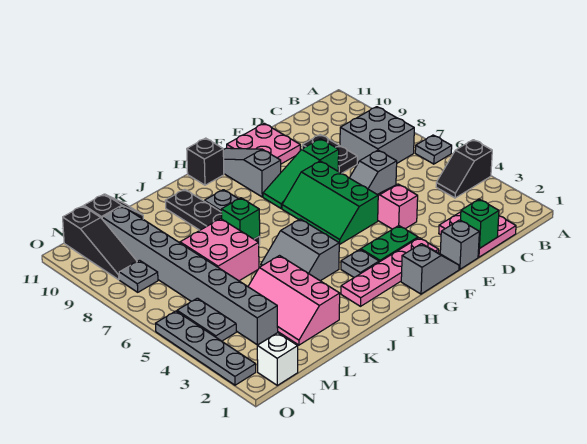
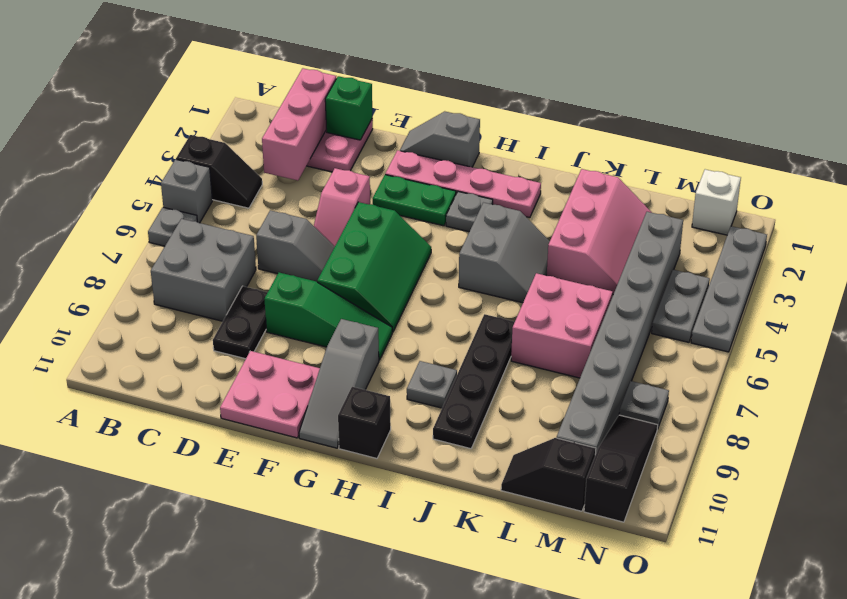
none -> pink 1x3 brick [262,68,336,180]
grey 1x1 brick [440,220,479,269] -> grey 1x1 brick moved to [161,159,212,223]
green 1x1 brick [221,198,260,239] -> none

